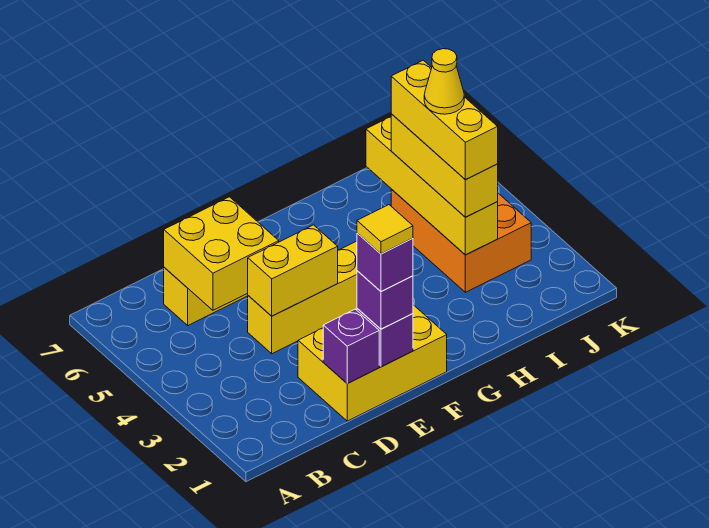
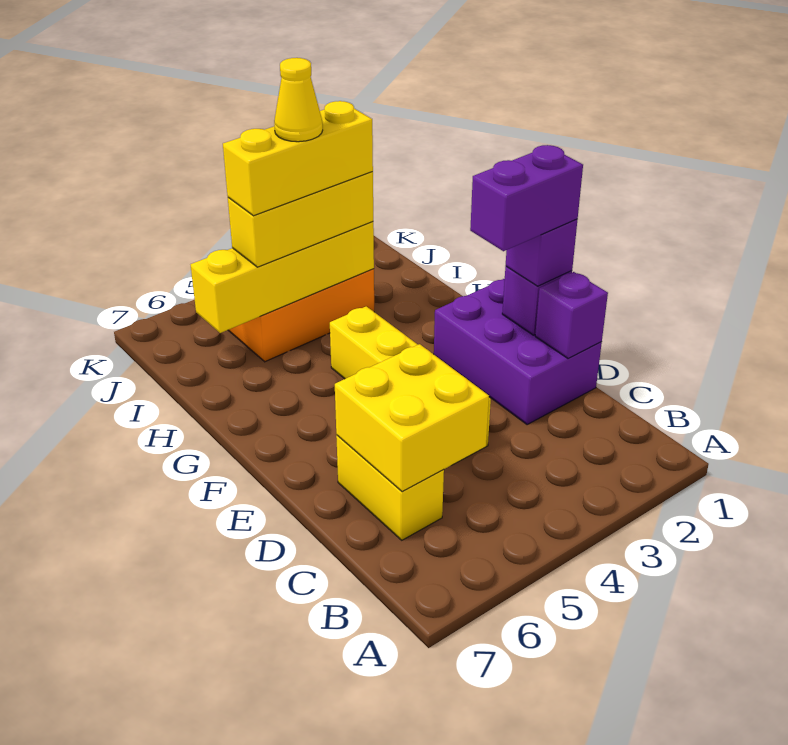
yellow 2x3 brick [298,305,447,421] -> purple 2x3 brick [434,279,602,425]
yellow 1x2 brick [248,225,338,316] -> none
purple 1x1 brick [357,233,413,292] -> purple 1x2 brick [470,145,583,251]
yellow 1x1 tile [357,205,413,254] -> none

